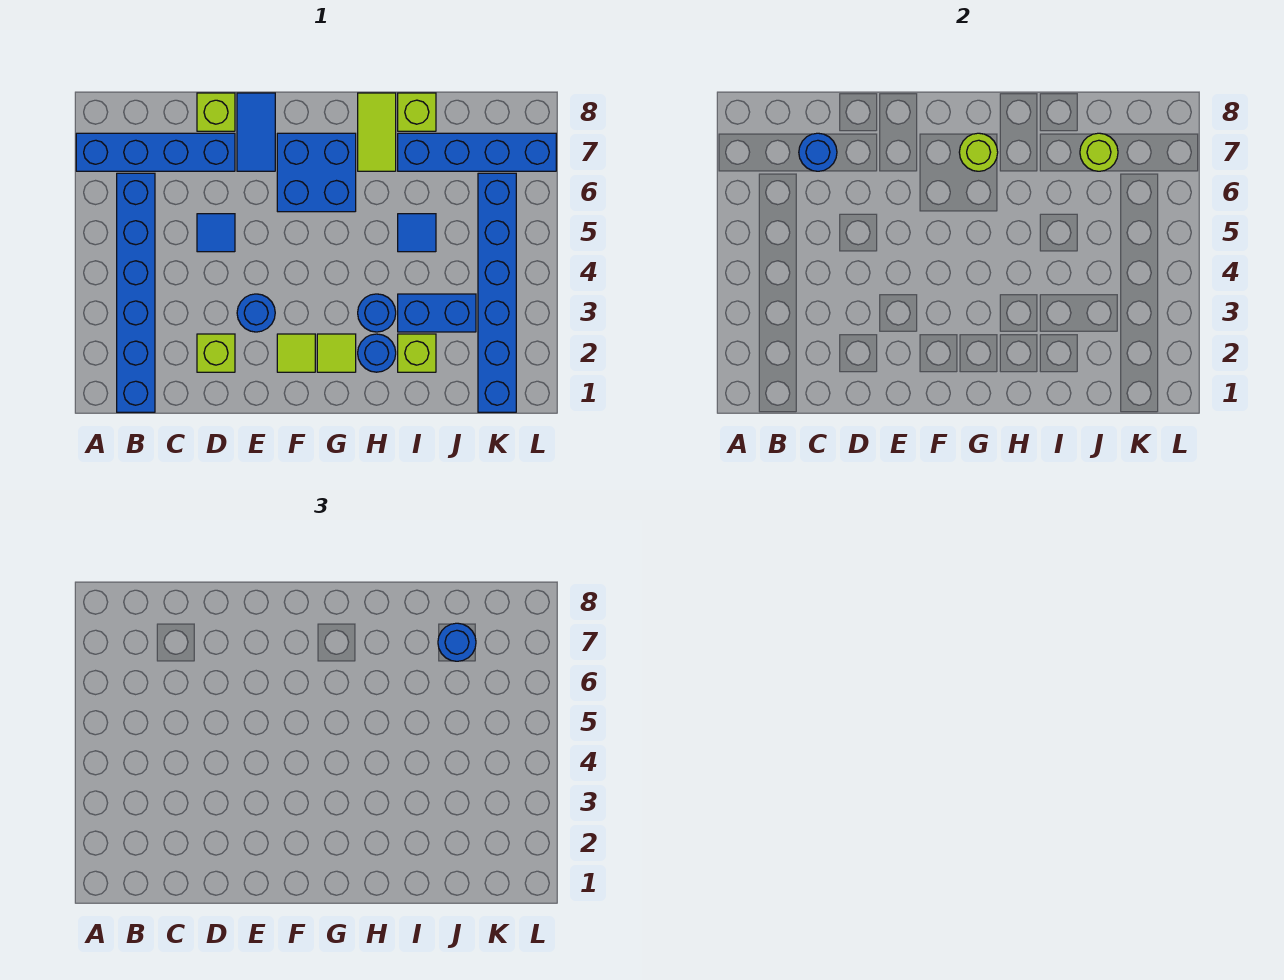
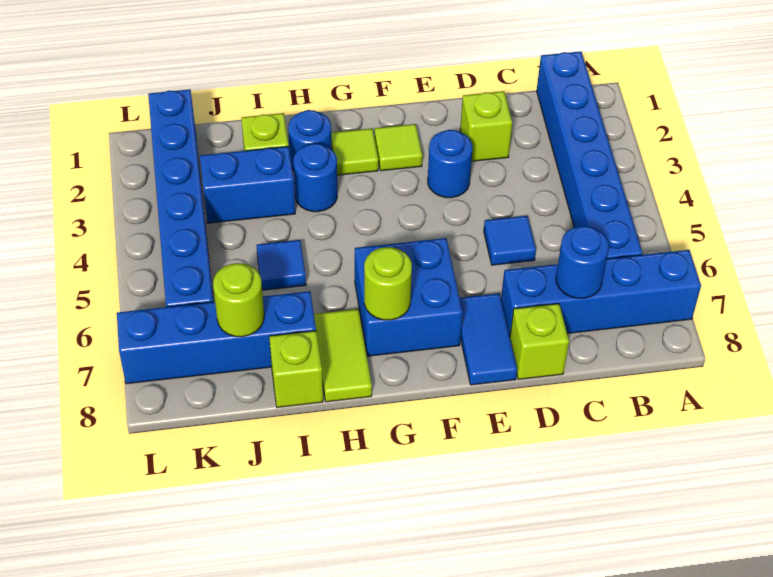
blue 1x1 round brick [438,623,476,661] -> none

